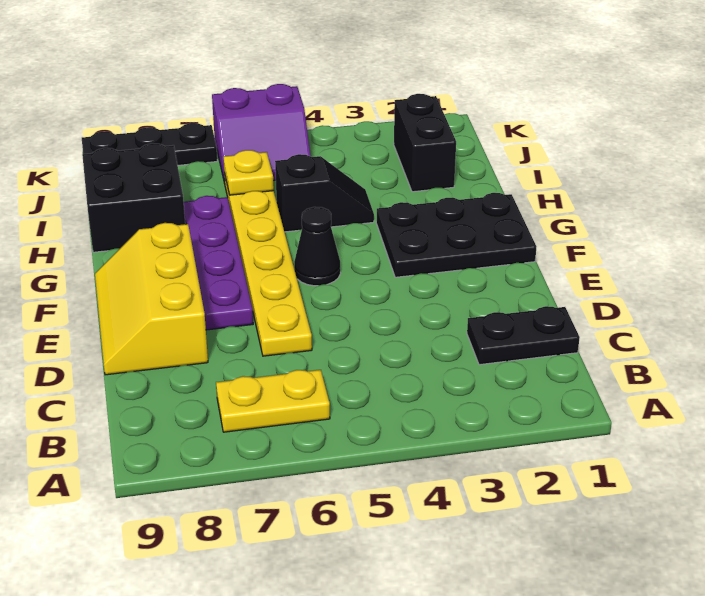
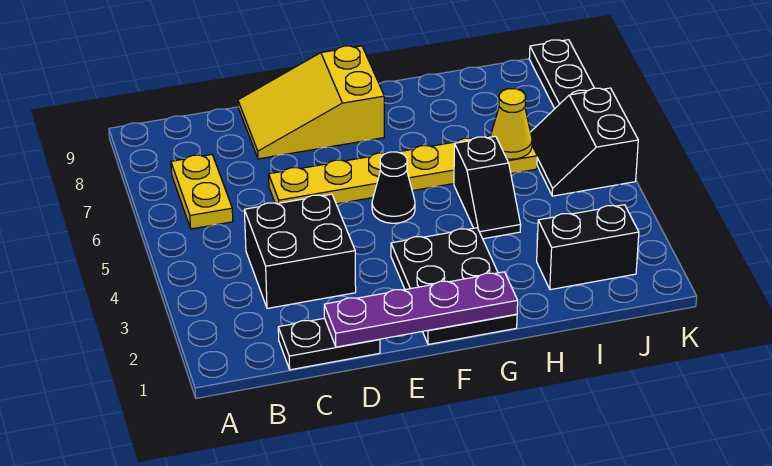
black 1x2 plate [467,306,580,365] -> black 1x2 plate turned to [278,318,380,370]
yellow 2x3 slope [95,223,208,375] -> yellow 2x3 slope turned to [238,46,384,159]
purple 1x4 plate [184,196,253,330] -> purple 1x4 plate moved to [324,272,518,347]
black 2x2 brick [82,143,185,252] -> black 2x2 brick moved to [244,194,356,308]
yellow 1x1 plate [223,150,274,195] -> yellow 1x1 cone [490,89,532,159]
purple 2x2 slope [212,84,310,183] -> black 2x2 slope [531,88,638,196]

